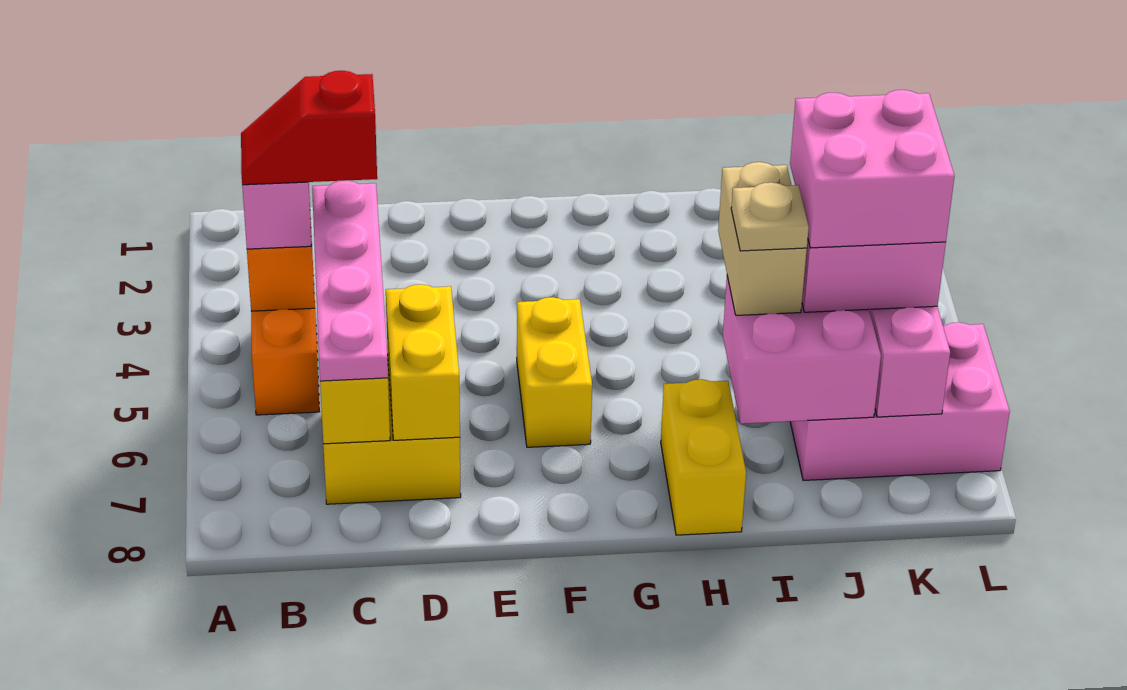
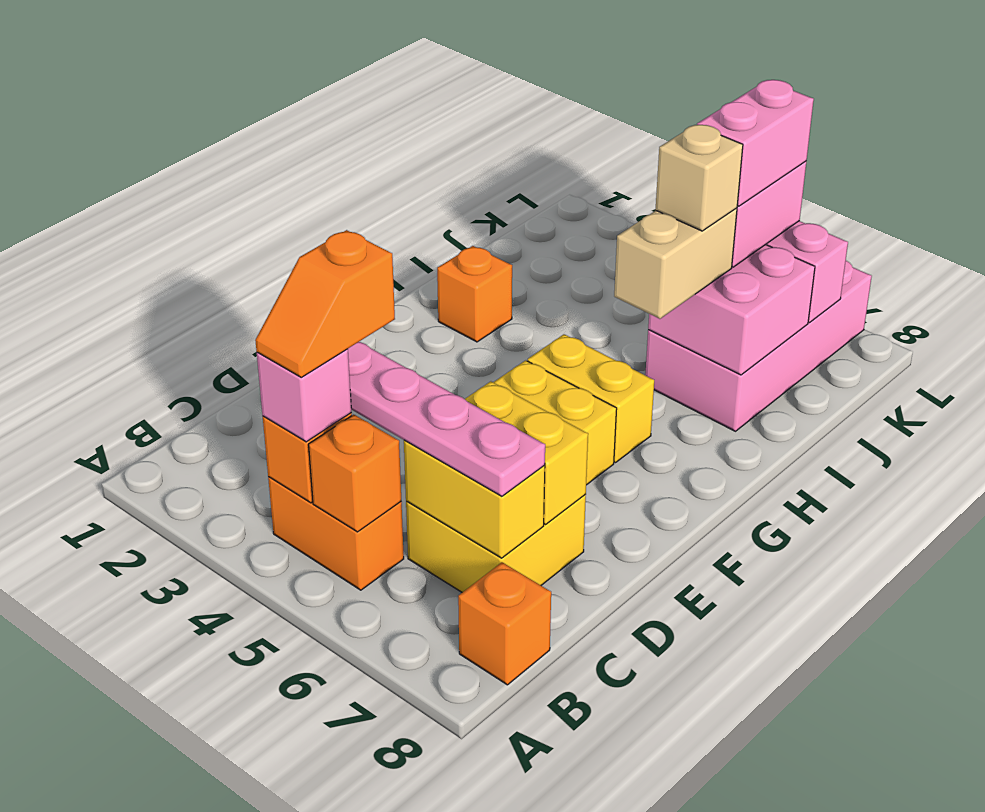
red 1x2 slope [241,71,377,185] -> orange 1x2 slope [255,230,395,377]
none -> orange 1x1 brick [309,415,401,532]
none -> orange 1x1 brick [458,562,551,685]
none -> orange 1x1 brick [437,246,512,342]
yellow 1x2 brick [661,379,746,535] -> yellow 1x2 brick moved to [528,334,654,463]
tan 1x2 brick [718,162,807,315] -> tan 1x2 brick turned to [614,208,737,319]
tan 1x1 plate [731,182,809,251] -> tan 1x1 brick [655,125,743,231]
pink 2x2 brick [790,90,955,248] -> pink 1x2 brick [697,80,814,206]
pink 2x3 brick [790,322,1010,480] -> pink 2x4 brick [645,261,872,431]

